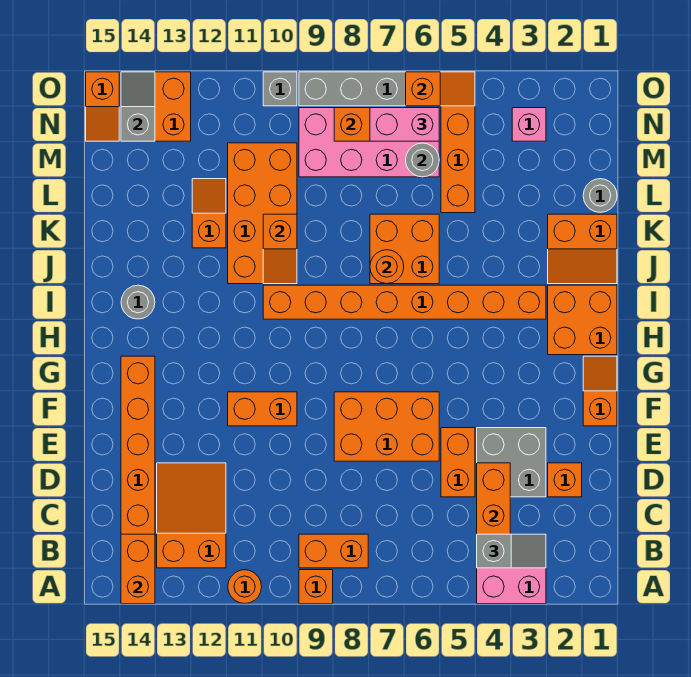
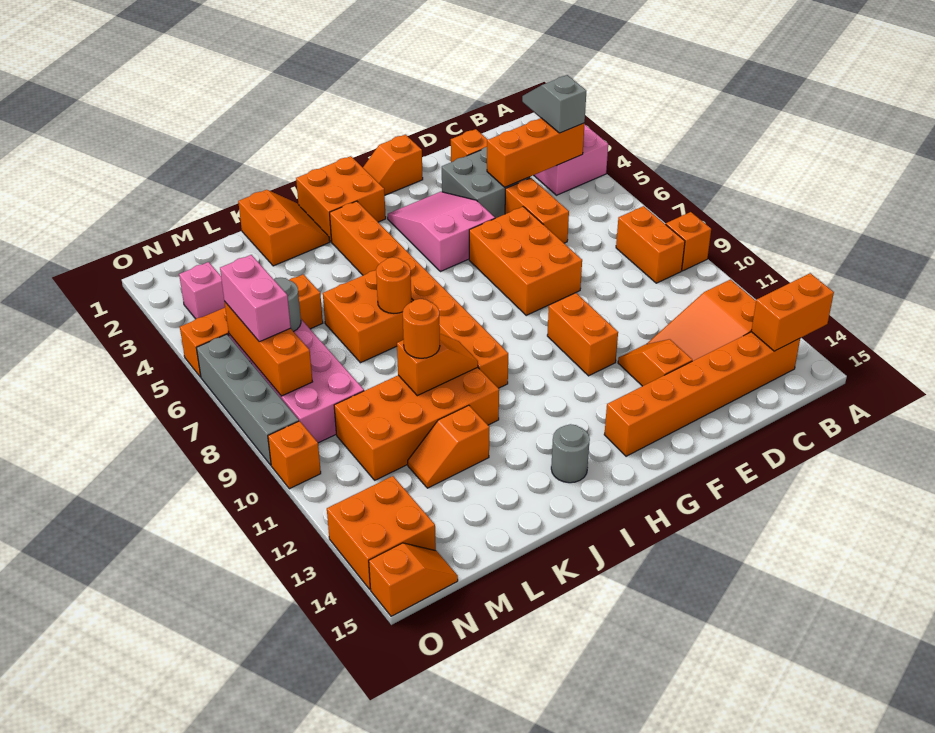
orange 1x1 round brick [228,570,262,604] -> orange 1x1 round brick moved to [403,299,440,358]
orange 1x2 brick [441,428,475,497] -> orange 1x2 brick turned to [505,178,569,243]
none -> pink 2x3 slope [388,192,495,272]
grey 1x1 round brick [583,179,617,212] -> none
grey 1x2 slope [121,72,155,141] -> none
orange 1x2 slope [406,72,475,106] -> orange 1x2 slope moved to [618,339,692,386]
grey 1x1 brick [263,72,297,106] -> orange 1x1 brick [268,421,321,489]

